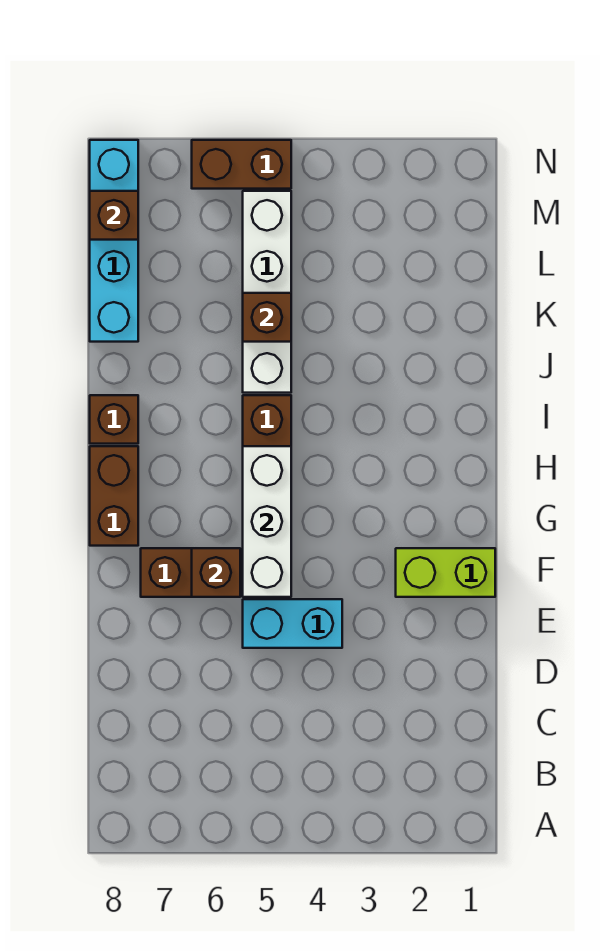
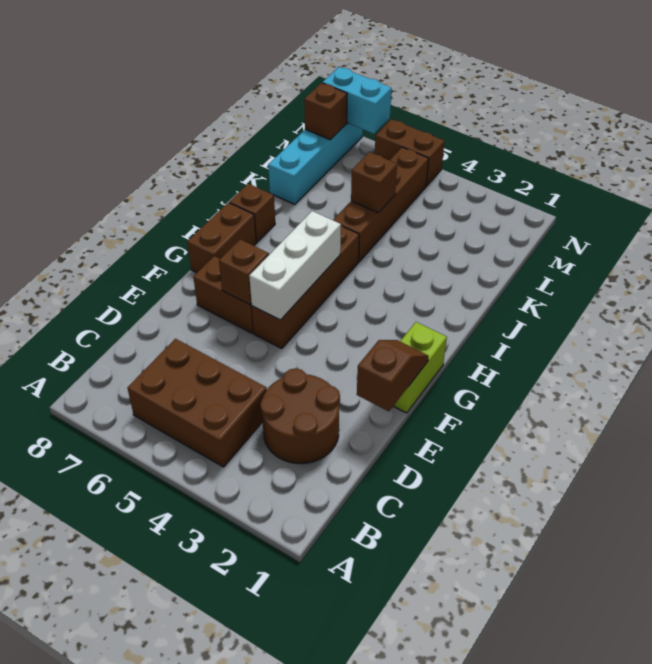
none -> brown 2x3 brick [128,339,267,467]
none -> brown 2x2 round brick [260,368,340,464]
none -> brown 1x2 slope [357,340,429,411]
cyan 1x2 brick [243,599,342,648] -> cyan 1x2 brick moved to [322,67,392,134]
lime 1x2 brick [396,548,495,597] -> lime 1x2 brick turned to [394,322,447,413]
white 1x4 brick [243,191,291,393] -> brown 1x4 brick [333,147,429,262]

